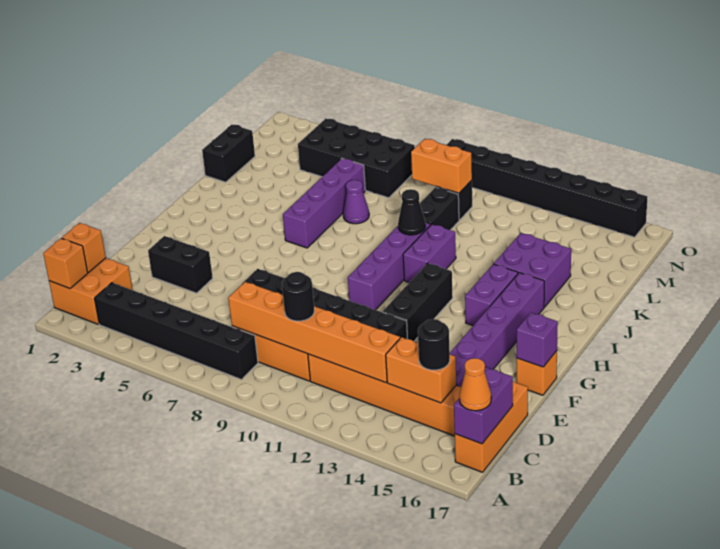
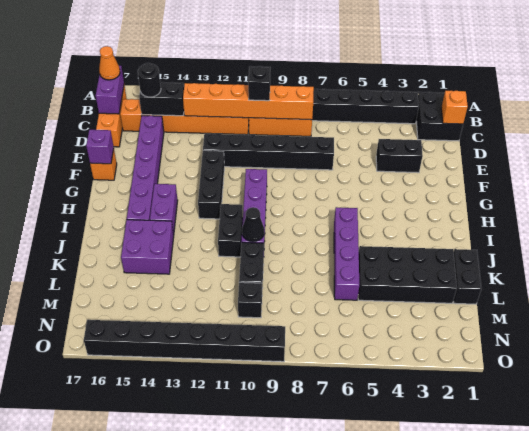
orange 2x2 brick [49,258,132,324] -> black 2x2 brick [416,92,463,141]
orange 1x1 brick [43,238,88,288] -> none
black 1x1 round brick [282,272,314,321] -> black 1x1 brick [248,66,270,101]
orange 1x2 brick [386,337,456,403] -> black 1x2 brick [139,82,184,116]
purple 1x2 brick [403,224,456,282] -> black 1x2 brick [218,204,243,257]
purple 1x1 cone [343,180,369,224] -> none
black 2x4 brick [298,119,415,198] -> black 2x4 brick moved to [358,246,457,303]
orange 1x2 brick [411,139,472,193] -> none

